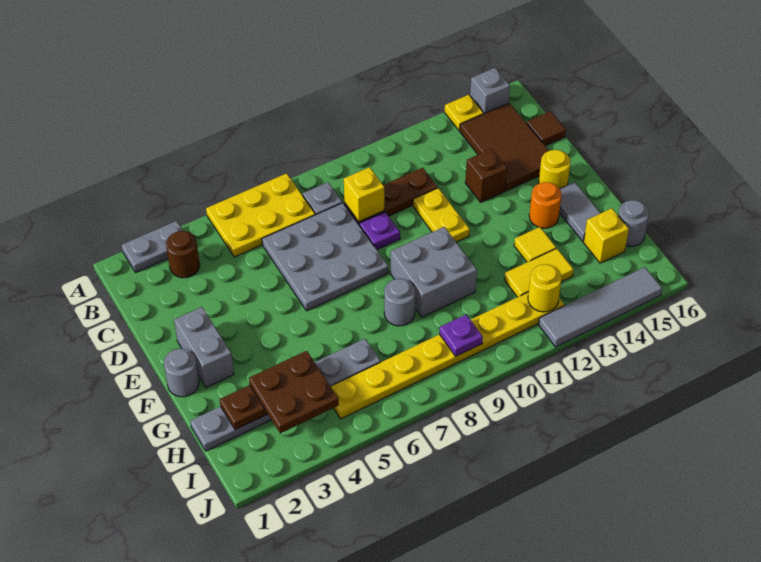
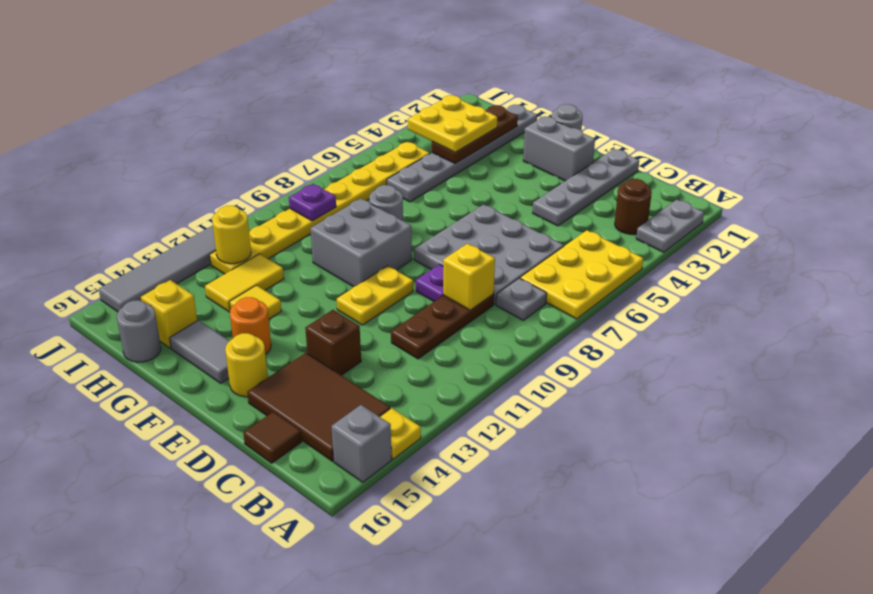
none -> grey 1x4 plate [533,149,639,226]
yellow 1x2 plate [413,188,470,242] -> yellow 1x2 plate turned to [337,266,413,325]
brown 2x2 plate [249,351,339,433] -> yellow 2x2 plate [408,95,497,152]

